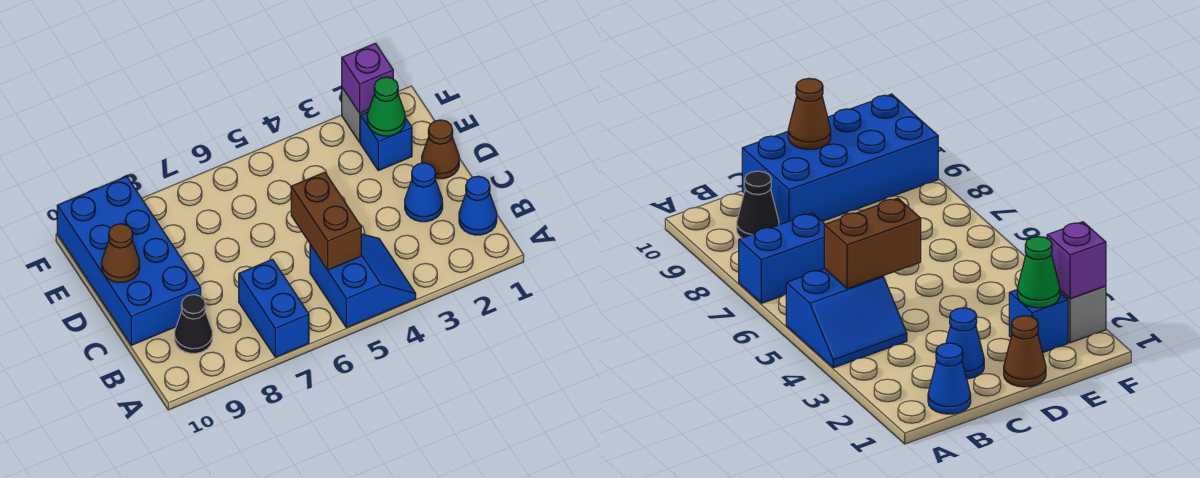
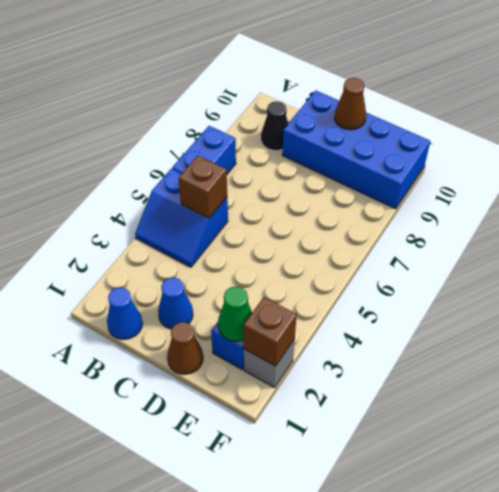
blue 1x2 brick [239,259,309,357] -> blue 1x2 brick turned to [172,126,236,174]
brown 1x2 brick [291,172,361,270] -> brown 1x1 brick [179,156,227,218]
purple 1x1 brick [342,43,393,113] -> brown 1x1 brick [244,297,297,366]

